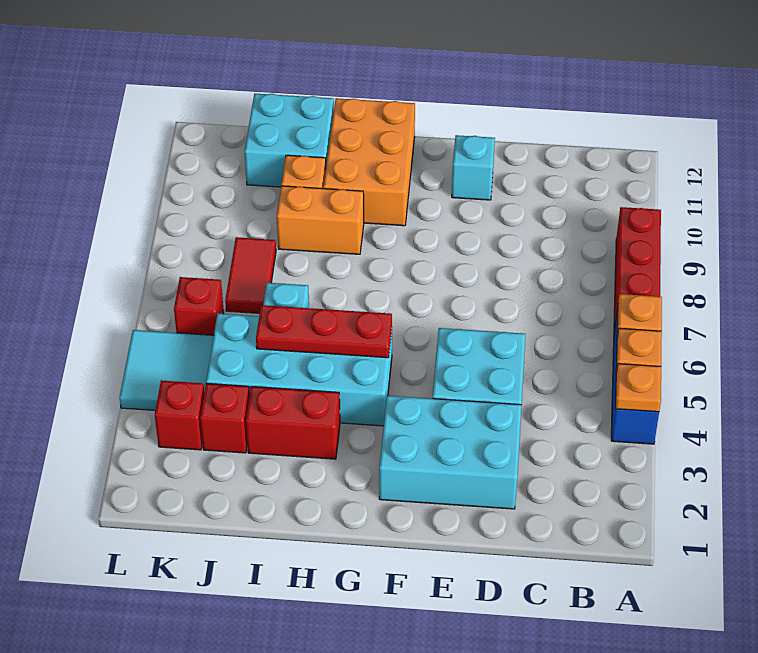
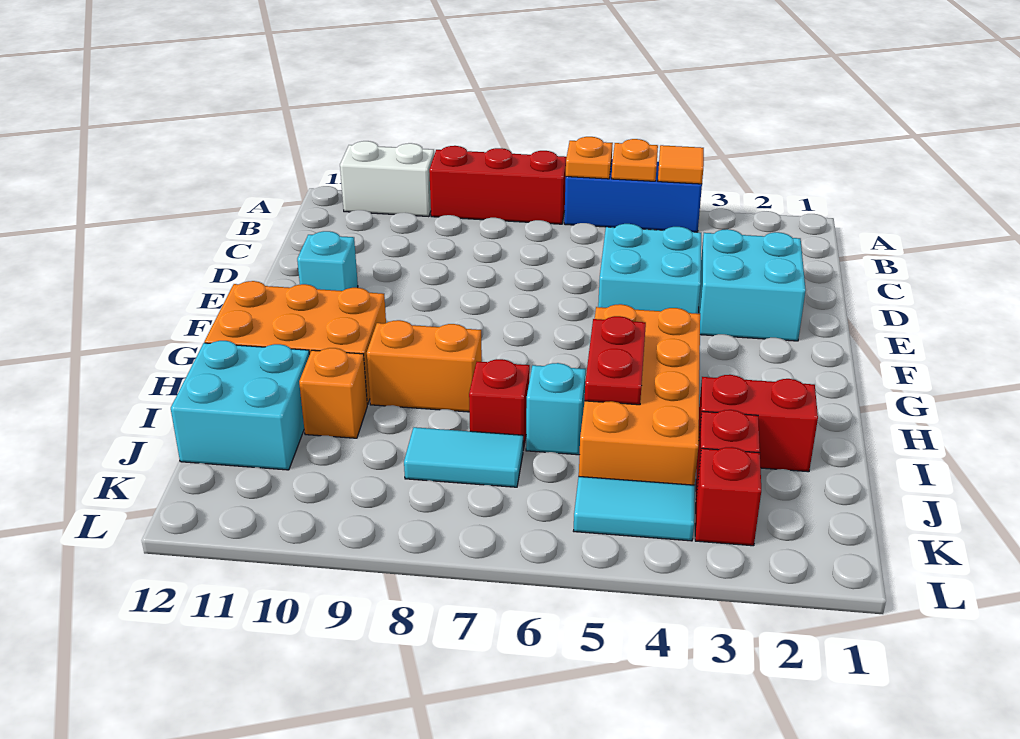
orange 1x1 plate [616,364,661,412] -> orange 1x1 tile [658,145,704,184]
none -> white 1x2 brick [340,141,434,217]
cyan 2x3 brick [379,396,522,509] -> cyan 2x2 brick [699,229,806,341]
cyan 2x4 brick [206,314,392,426] -> orange 2x4 brick [579,304,700,485]
red 1x3 plate [256,305,392,358] -> red 1x2 plate [585,316,646,405]
red 1x2 brick [246,387,340,459] -> red 1x2 brick turned to [699,375,818,472]
orange 1x2 brick [277,186,364,254] -> orange 1x2 brick turned to [367,320,482,412]
red 1x2 tile [225,237,276,313] -> cyan 1x2 tile [404,427,523,487]
cyan 2x2 tile [120,330,214,410] -> cyan 1x2 tile [574,477,695,541]
red 1x1 brick [174,277,224,335] -> red 1x1 brick moved to [469,359,530,450]

